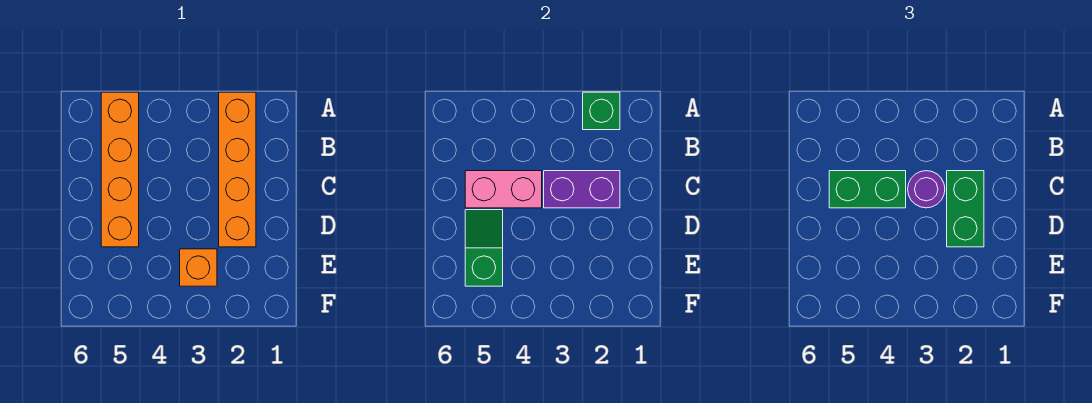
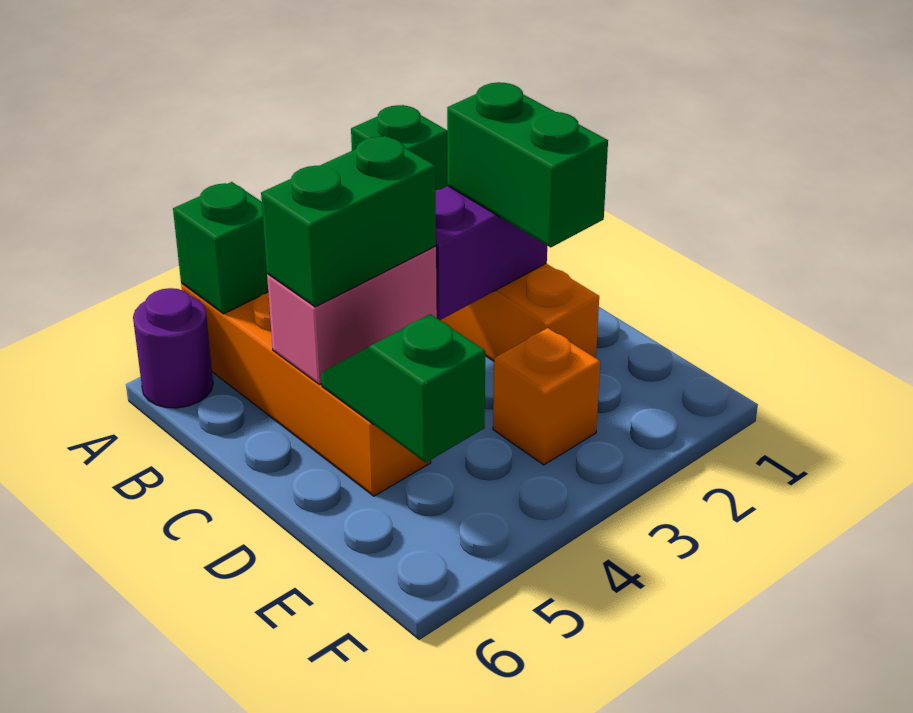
none -> green 1x1 brick [173,182,268,314]
purple 1x1 round brick [908,171,945,208] -> purple 1x1 round brick moved to [133,288,213,408]

